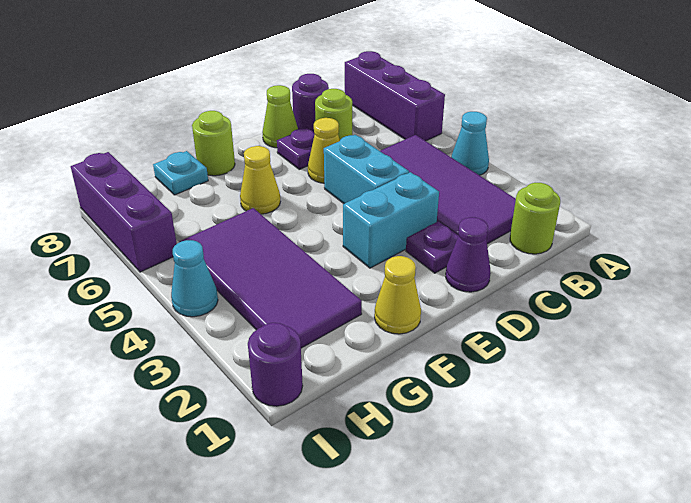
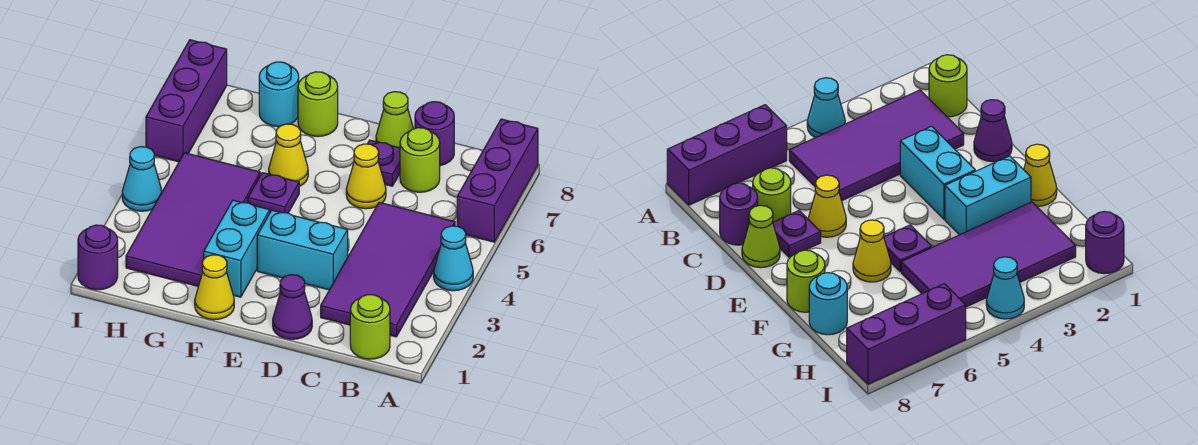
purple 1x1 plate [406,221,458,273] -> purple 1x1 plate moved to [248,173,299,213]
cyan 1x2 brick [324,135,409,204] -> cyan 1x2 brick moved to [204,200,270,297]
cyan 1x1 plate [153,151,208,195] -> cyan 1x1 round brick [259,62,299,127]

